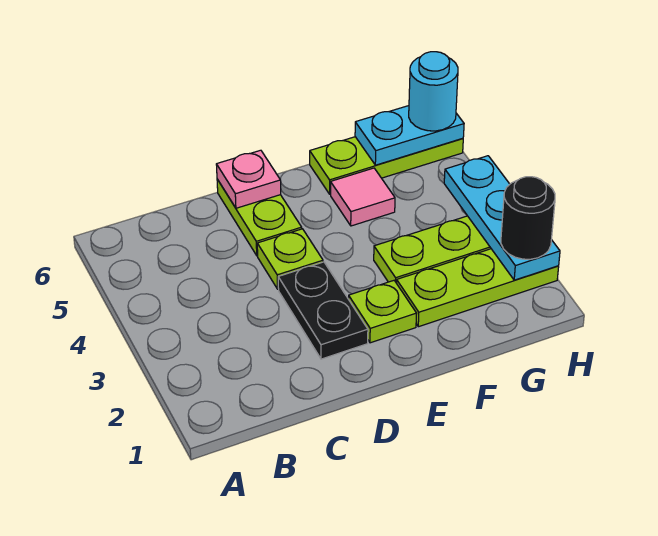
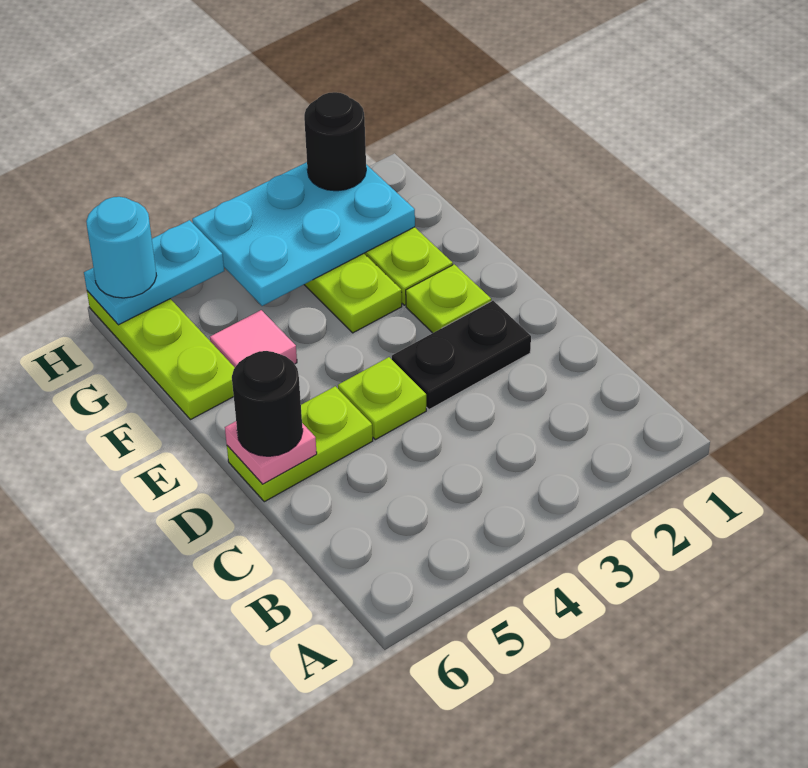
none -> black 1x1 round brick [232,351,303,456]
cyan 1x2 plate [355,106,464,165] -> cyan 1x2 plate turned to [84,220,224,325]
cyan 1x3 plate [444,156,560,280] -> cyan 2x3 plate [192,162,415,306]

